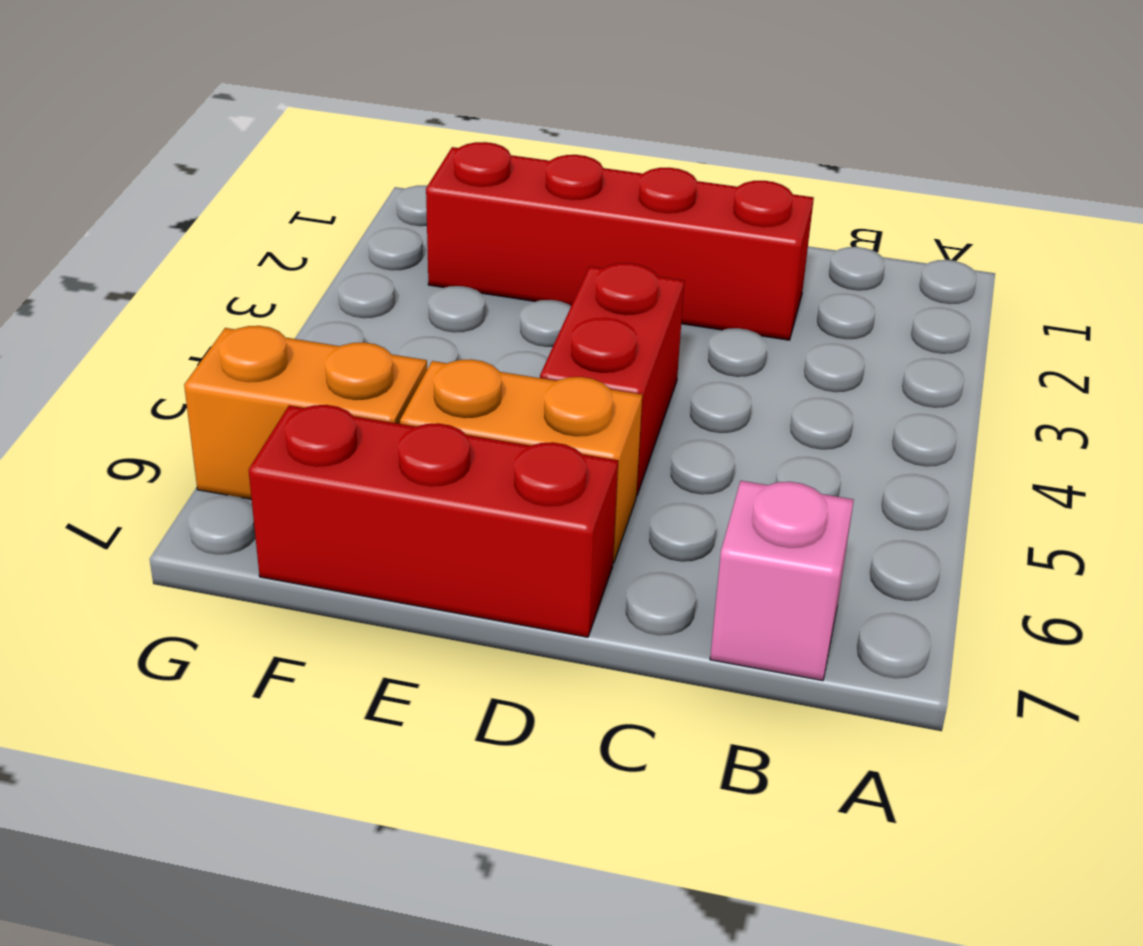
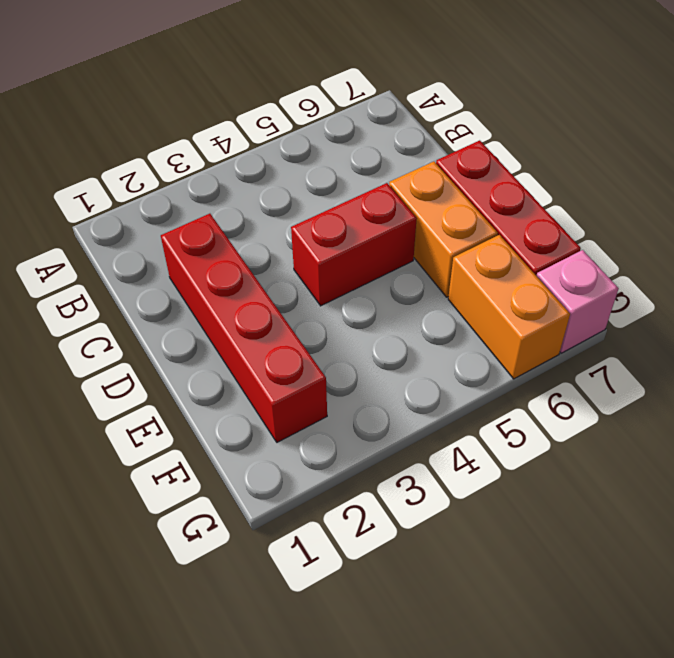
pink 1x1 brick [710,481,854,681] -> pink 1x1 brick moved to [537,250,619,353]

